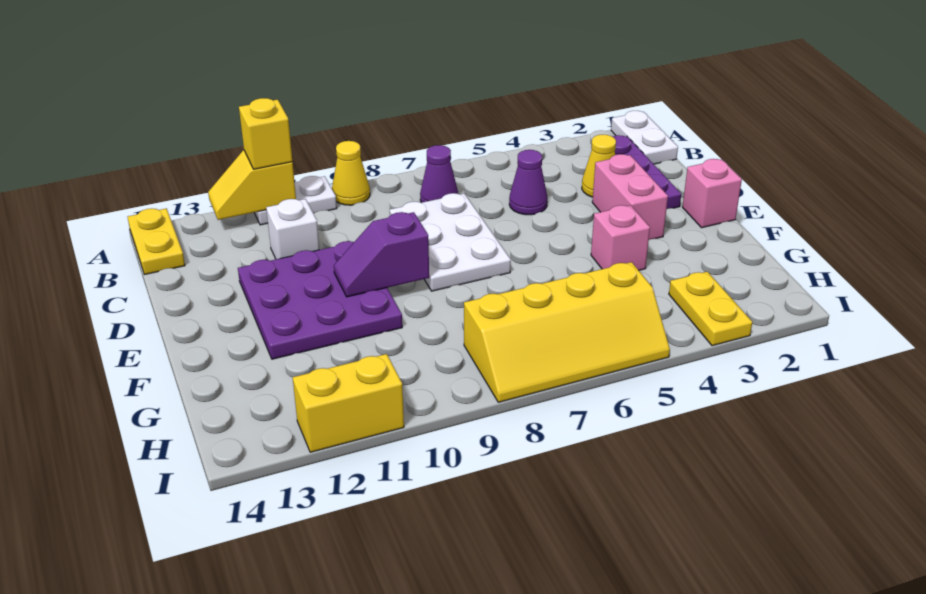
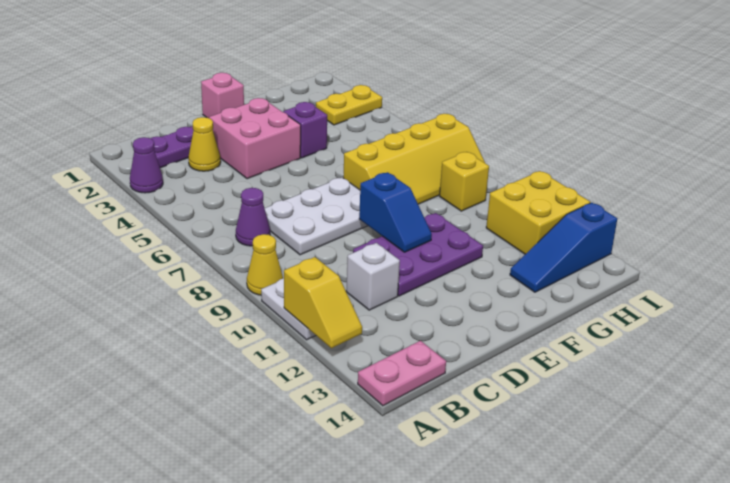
white 1x2 plate [611,111,678,164] -> none
yellow 1x1 brick [239,98,292,169] -> yellow 1x1 brick moved to [439,152,489,211]
yellow 1x2 plate [128,209,185,275] -> pink 1x2 plate [358,341,446,406]
purple 1x1 cone [509,150,547,215] -> purple 1x1 cone moved to [130,137,163,193]
pink 1x2 brick [592,154,668,240] -> pink 2x2 brick [209,98,301,179]
purple 3x3 plate [238,241,402,359] -> purple 2x3 plate [353,213,483,296]
purple 1x2 slope [334,212,429,297] -> blue 1x2 slope [359,172,432,252]
pink 1x1 brick [591,205,650,270] -> purple 1x1 brick [283,102,327,158]
none -> blue 1x3 slope [510,203,617,292]
yellow 2x4 slope [464,262,670,402] -> yellow 2x4 slope turned to [343,114,485,204]
yellow 1x2 brick [293,354,404,452] -> yellow 2x2 brick [486,171,590,254]

